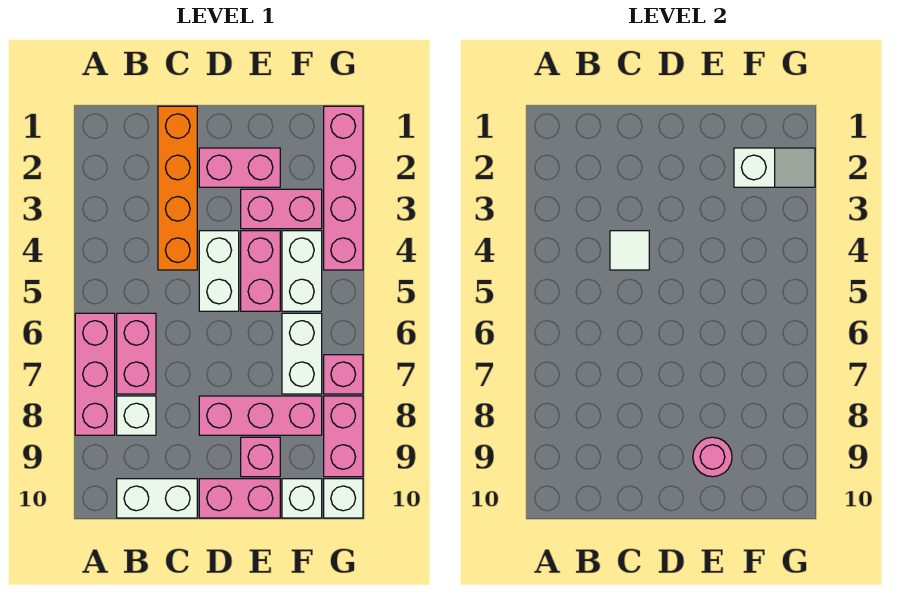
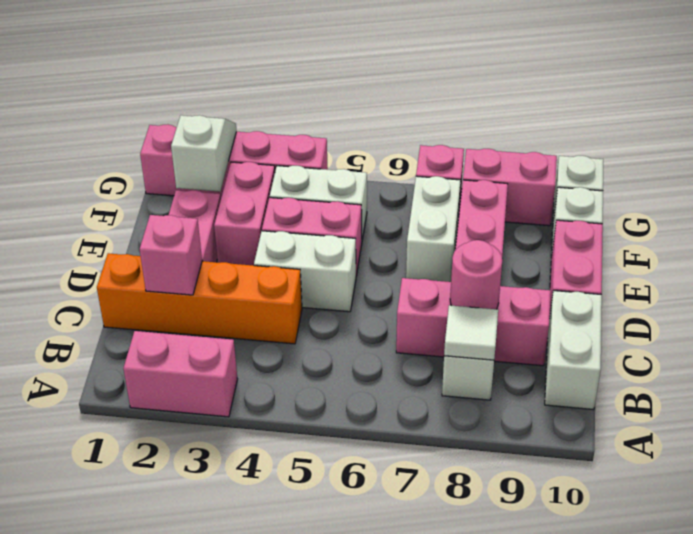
pink 1x3 brick [75,313,115,435] -> pink 1x3 brick moved to [396,278,551,366]
pink 1x2 brick [117,313,156,394] -> pink 1x2 brick moved to [123,331,237,417]
white 1x1 tile [610,231,649,270] -> white 1x1 tile moved to [444,305,498,360]
pink 1x1 brick [241,437,280,477] -> pink 1x1 brick moved to [140,215,202,295]
pink 1x1 round brick [693,437,732,477] -> pink 1x1 round brick moved to [450,240,502,309]
white 1x2 brick [282,313,322,394] -> white 1x2 brick turned to [406,176,461,282]

